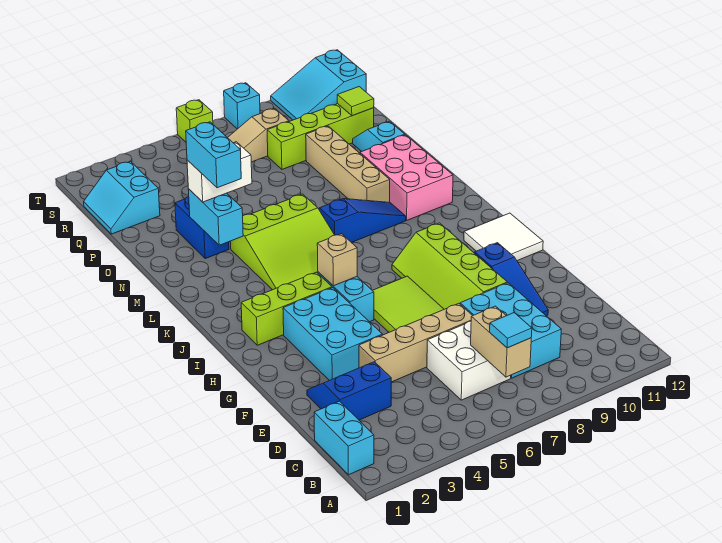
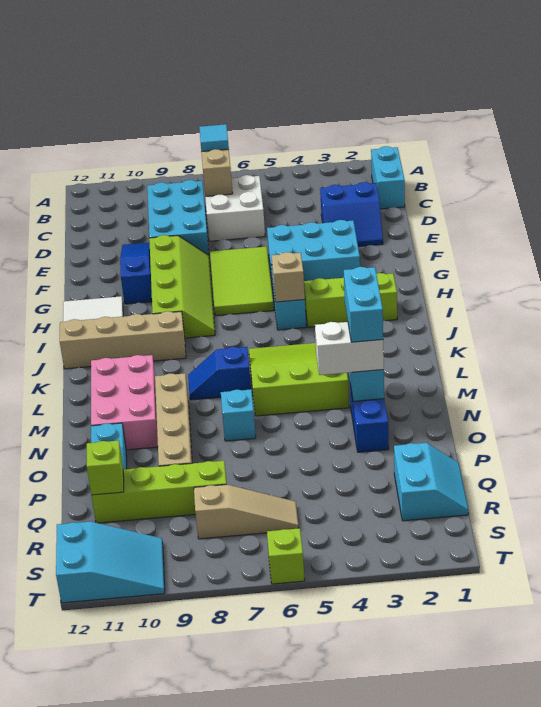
tan 1x4 brick [359,303,473,382] -> tan 1x4 brick moved to [60,311,186,369]
cyan 2x3 brick [283,288,383,381] -> cyan 2x3 brick turned to [267,220,360,287]
blue 1x3 slope [319,199,406,243] -> blue 1x2 slope [188,347,251,400]
lime 1x1 tile [337,87,374,116] -> lime 1x1 brick [87,440,124,495]
cyan 1x1 brick [224,83,260,129] -> cyan 1x1 brick moved to [221,389,256,441]

